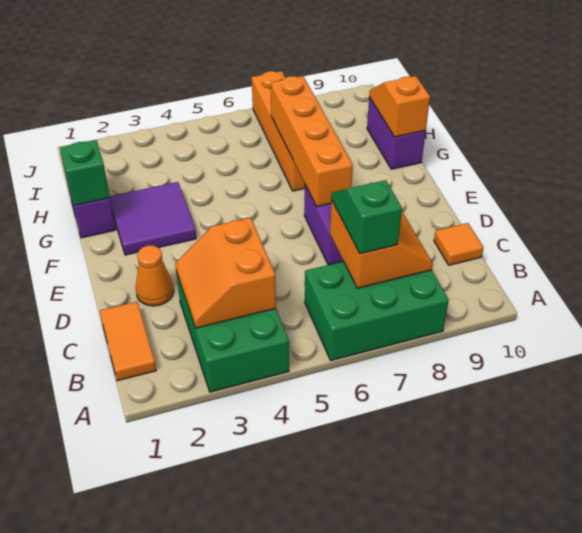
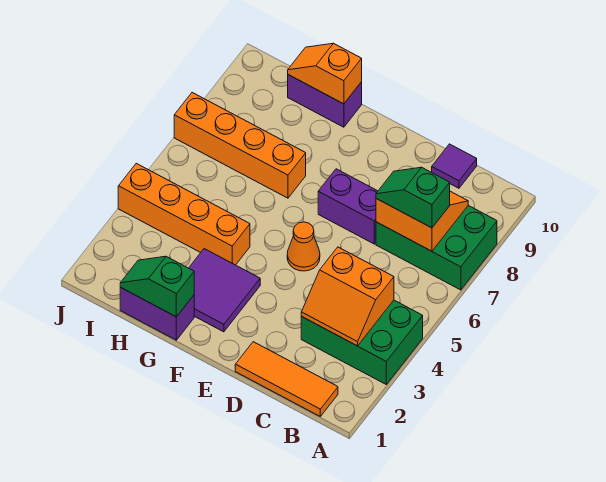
green 2x3 brick [305,261,449,360] -> green 2x3 brick turned to [376,206,497,290]
orange 1x2 tile [100,302,156,381] -> orange 1x3 tile [235,342,338,416]
orange 1x1 tile [434,223,484,265] -> purple 1x1 tile [432,144,477,188]
orange 1x1 cone [136,245,174,306] -> orange 1x1 cone moved to [287,222,320,271]
orange 1x4 brick [271,76,353,207] -> orange 1x4 brick moved to [118,163,250,265]

